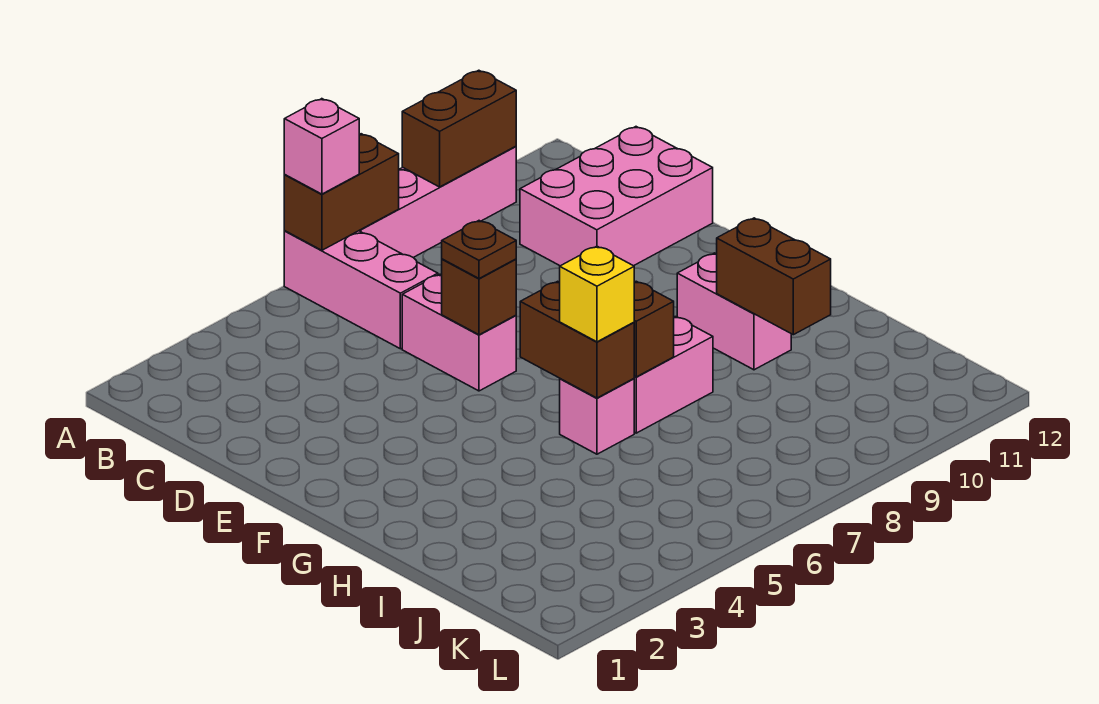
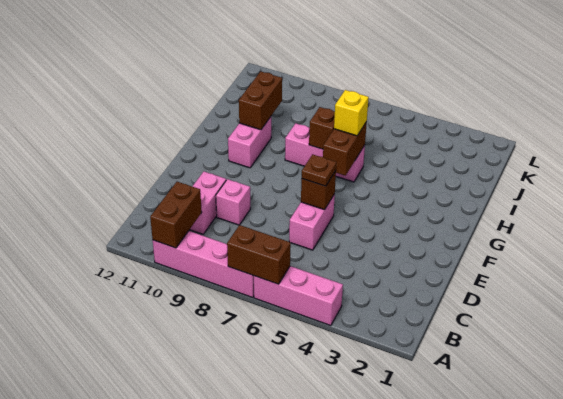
pink 1x3 brick [284,231,438,349] -> pink 1x3 brick turned to [254,266,343,326]
pink 1x1 brick [284,99,359,194] -> pink 1x1 brick moved to [216,179,250,225]
brown 1x2 brick [402,70,516,187] -> brown 1x2 brick turned to [150,182,202,248]
pink 2x3 brick [520,127,713,266] -> pink 1x2 brick [189,172,226,234]

